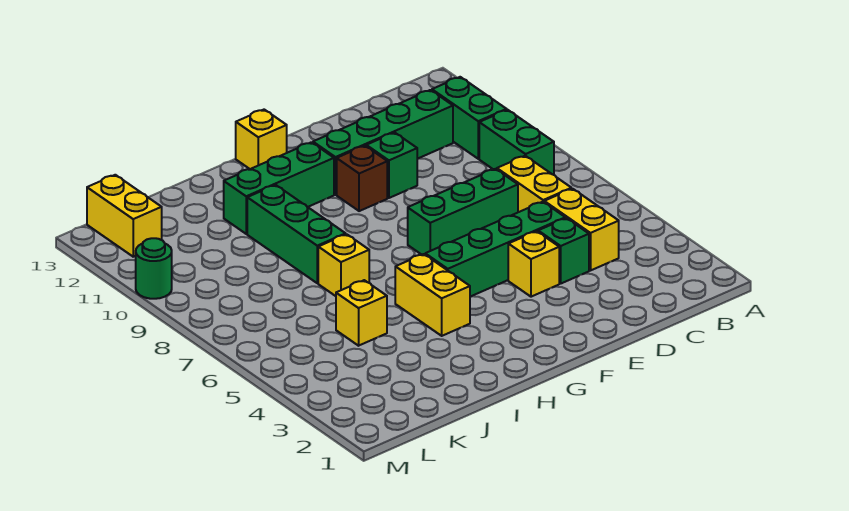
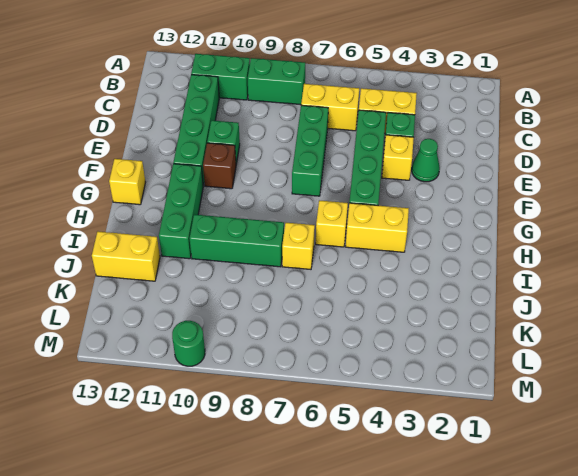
none -> green 1x1 cone [412,139,440,182]
yellow 1x1 brick [336,280,387,346] -> yellow 1x1 brick moved to [316,200,348,247]
yellow 1x2 brick [87,175,162,257] -> yellow 1x2 brick moved to [92,231,160,281]

